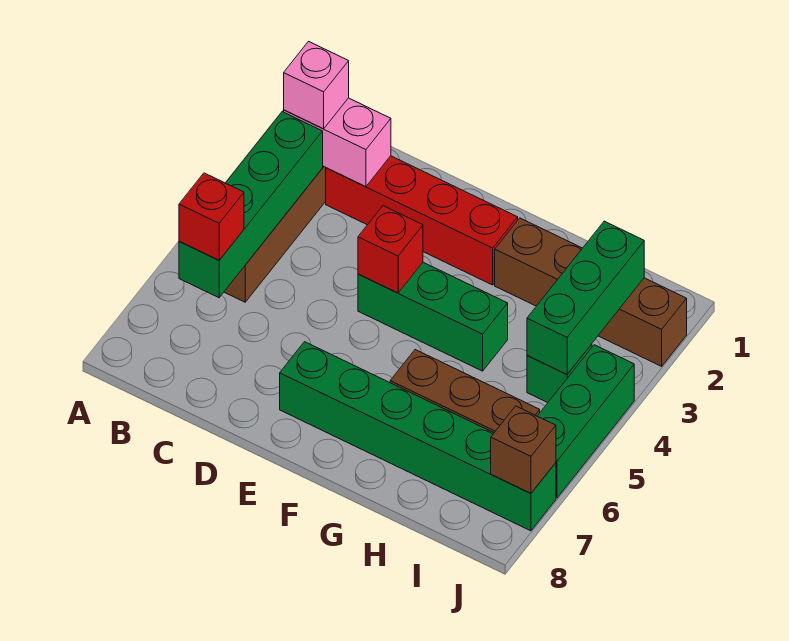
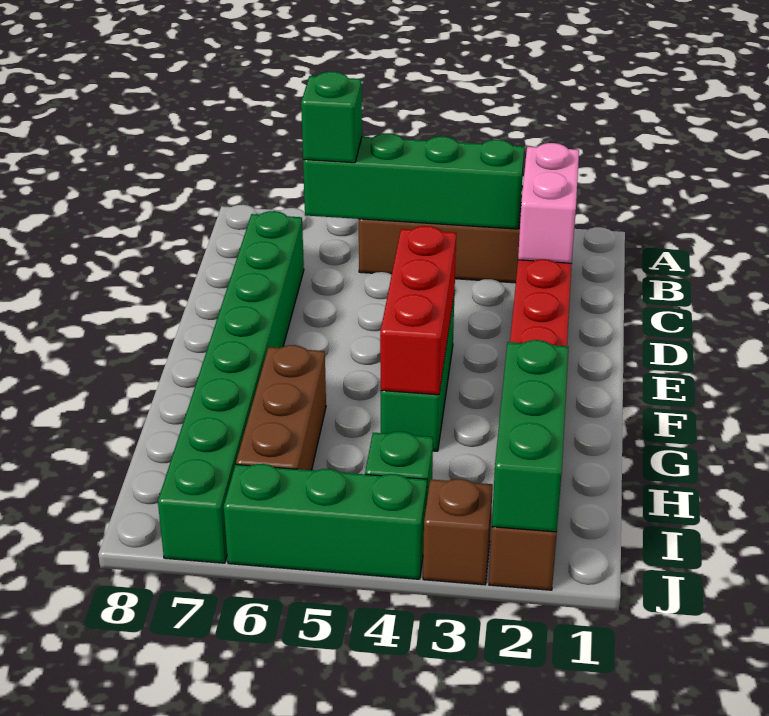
pink 1x1 brick [284,41,349,129] -> none
red 1x1 brick [179,173,244,260] -> green 1x1 brick [301,72,362,163]
red 1x1 brick [358,206,423,293] -> red 1x3 brick [380,226,456,395]
green 1x6 brick [280,342,556,531] -> green 1x8 brick [158,211,304,563]
green 1x3 brick [527,221,644,374] -> green 1x3 brick turned to [492,340,568,532]
brown 1x1 brick [491,406,556,493] -> brown 1x1 brick moved to [423,479,493,585]

